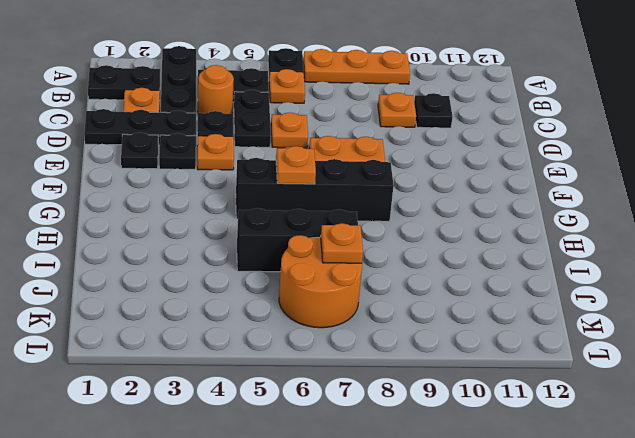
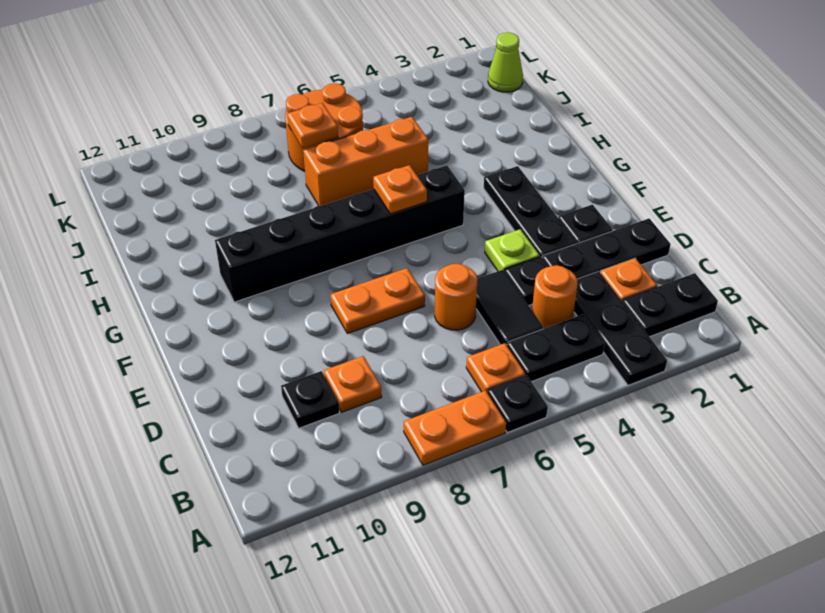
orange 1x3 plate [303,49,410,84] -> orange 1x2 plate [404,390,506,465]
black 1x2 plate [234,90,271,147] -> black 1x2 tile [476,270,543,345]
orange 1x1 plate [271,113,308,148] -> orange 1x1 round brick [435,264,477,330]
black 1x1 plate [159,133,196,169] -> black 1x3 plate [484,166,576,258]
orange 1x1 plate [197,134,234,170] -> lime 1x1 plate [485,229,540,272]
black 1x4 brick [236,158,394,221] -> black 1x6 brick [215,166,465,302]
black 1x3 brick [237,208,358,272] -> orange 1x3 brick [303,117,428,206]
none -> lime 1x1 cone [488,32,523,92]

